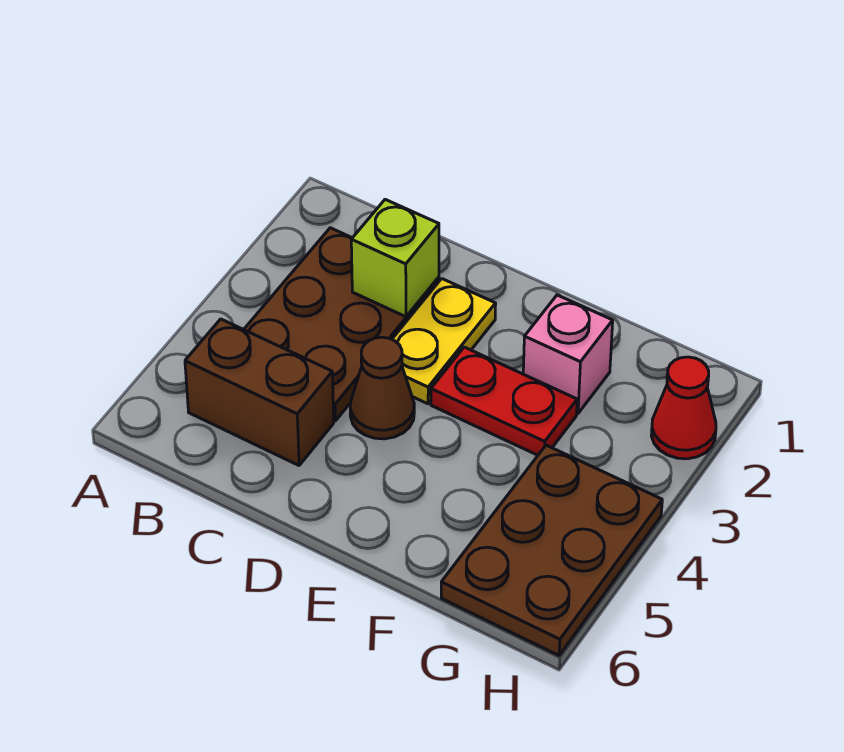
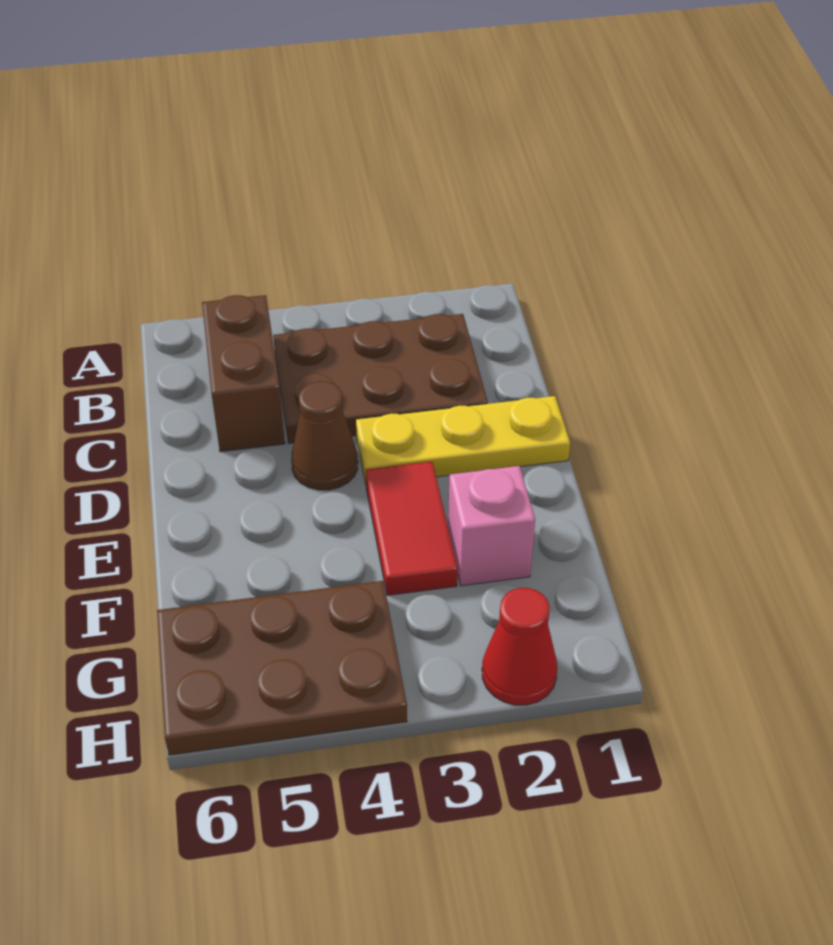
lime 1x1 brick [351,199,439,317] -> none
yellow 1x2 plate [392,279,496,404] -> yellow 1x3 plate [356,396,570,484]
red 1x2 plate [431,347,577,455] -> red 1x2 tile [366,462,458,595]

